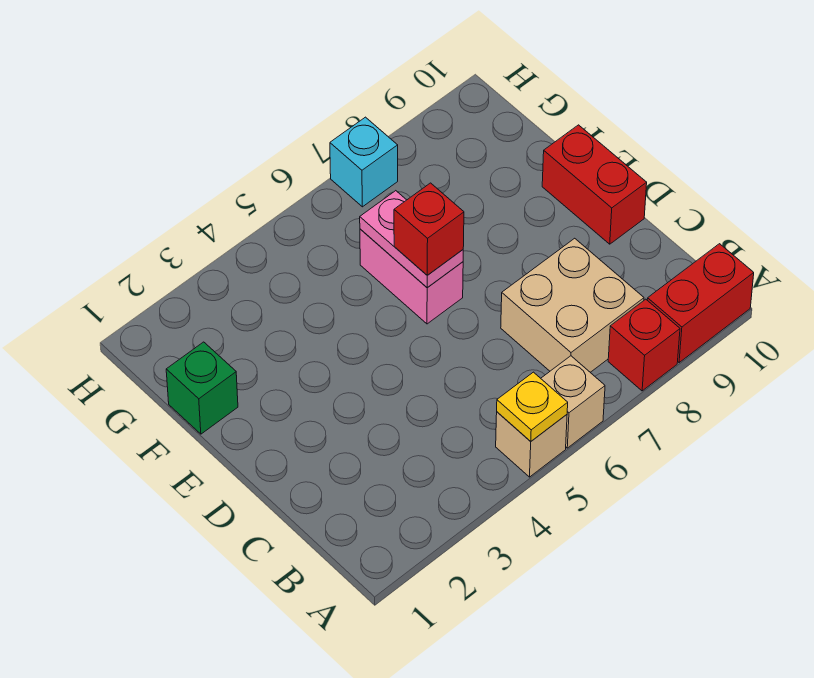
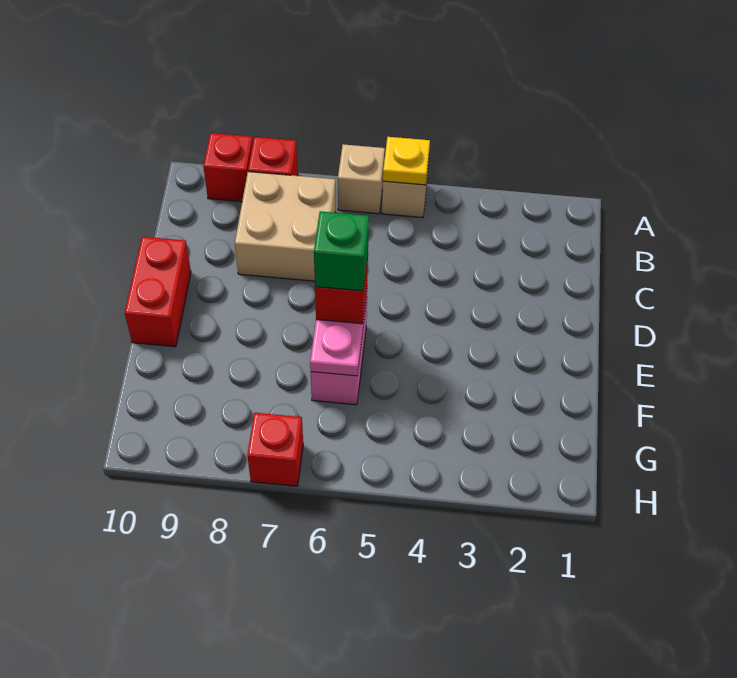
red 1x2 brick [647,244,754,363] -> red 1x1 brick [203,133,253,202]
green 1x1 brick [166,342,238,434] -> green 1x1 brick moved to [314,211,369,291]
cyan 1x1 brick [330,117,398,207] -> red 1x1 brick [247,413,303,486]

